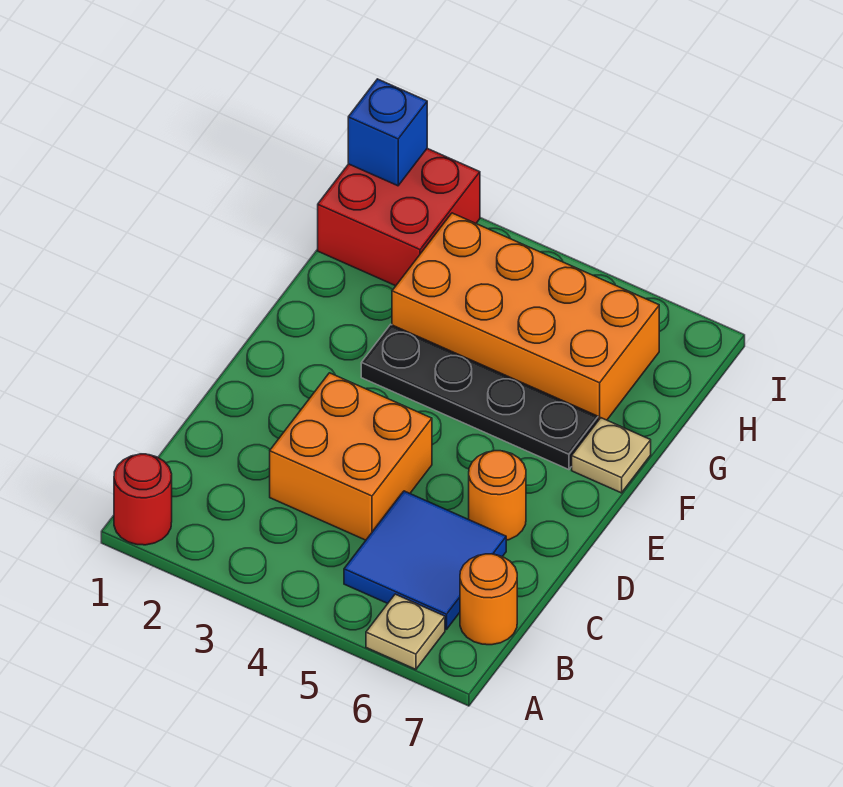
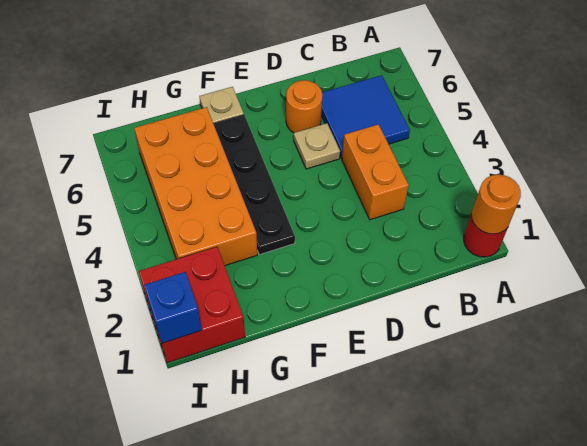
tan 1x1 plate [366,594,445,669] -> tan 1x1 plate moved to [294,123,340,169]
orange 1x1 round brick [460,554,517,645] -> orange 1x1 round brick moved to [472,174,521,234]
orange 2x2 brick [270,373,432,540] -> orange 1x2 brick [342,124,409,220]

